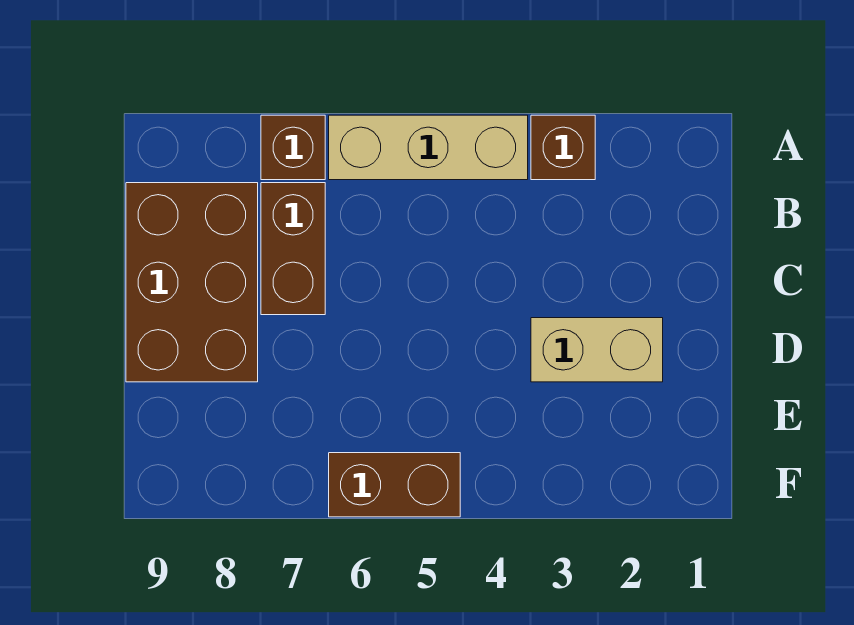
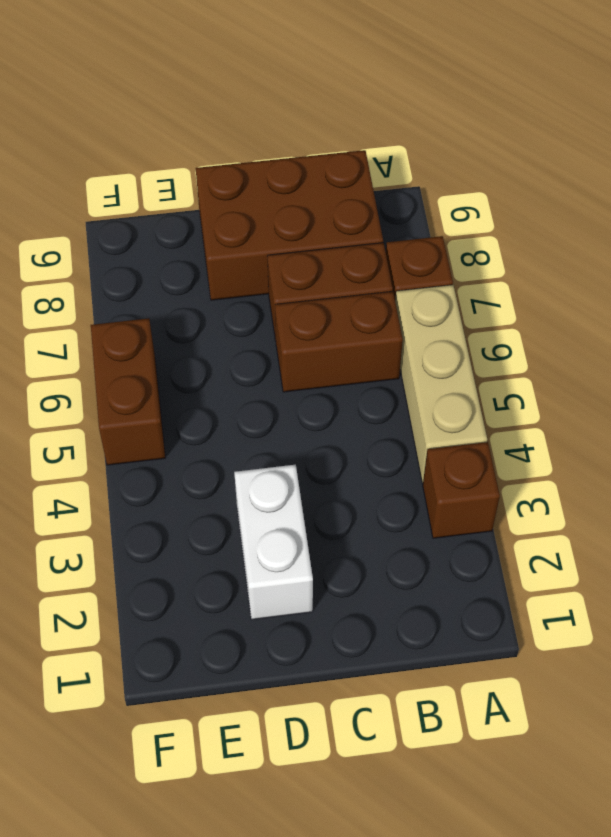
none -> brown 1x2 brick [275,291,403,392]
tan 1x2 brick [531,318,663,382] -> white 1x2 brick [234,465,313,620]

